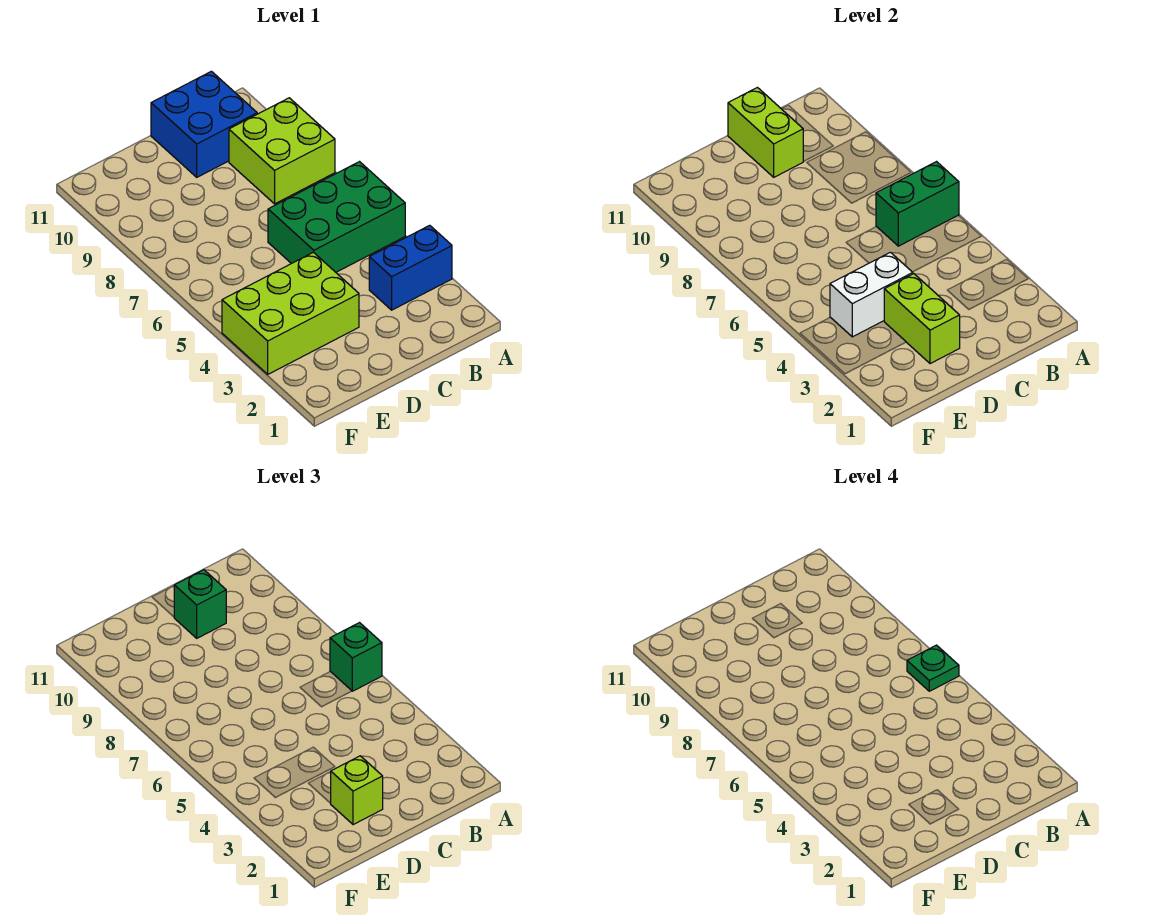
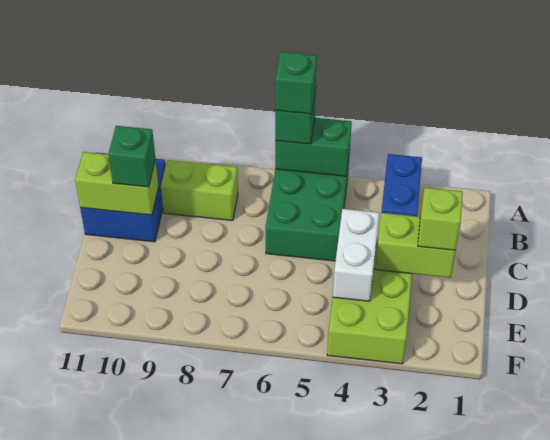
green 1x2 brick [876,162,959,246] -> green 1x2 brick turned to [275,118,352,176]
green 1x1 plate [907,645,959,691] -> green 1x1 brick [275,52,317,114]
lime 2x2 brick [229,98,335,204] -> lime 1x2 brick [161,160,238,221]

